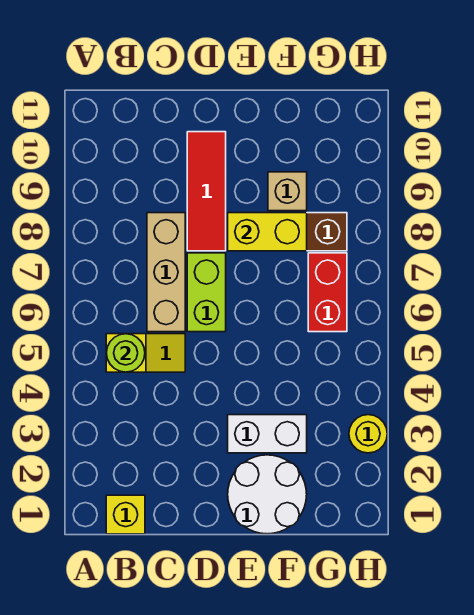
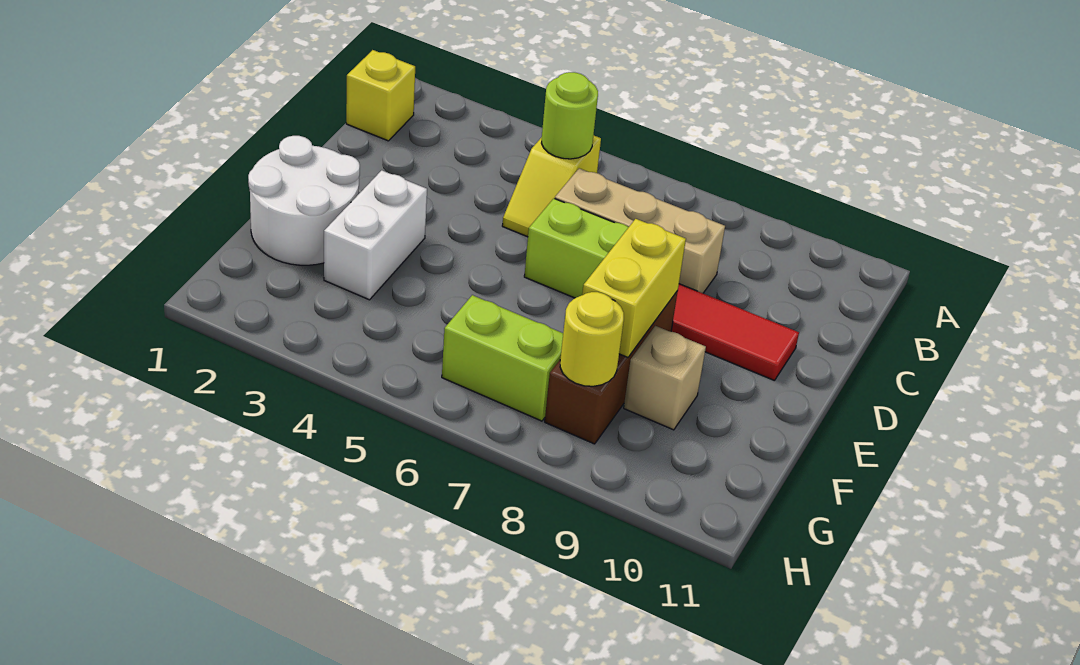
red 1x2 brick [308,253,347,332] -> lime 1x2 brick [442,295,563,421]
yellow 1x1 round brick [349,415,387,453] -> yellow 1x1 round brick moved to [560,292,624,386]

